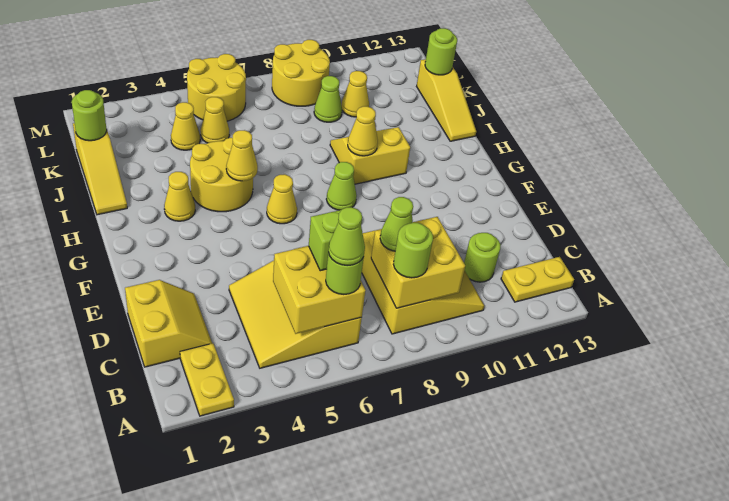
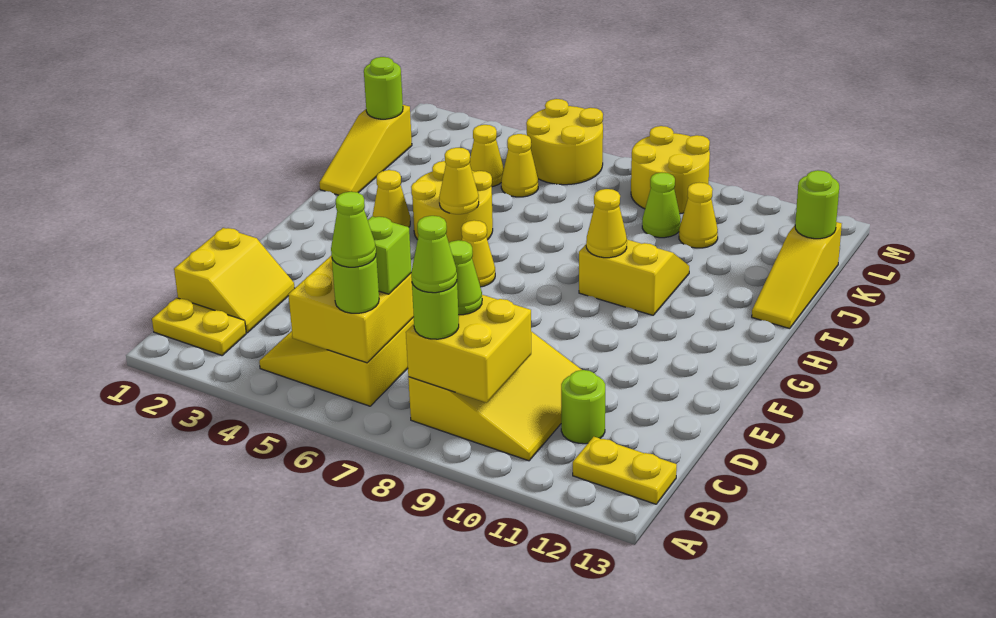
yellow 1x2 plate [180,343,234,416] -> yellow 1x2 plate turned to [152,298,246,355]
lime 1x1 cone [326,162,357,210] -> lime 1x1 cone moved to [411,216,457,293]

